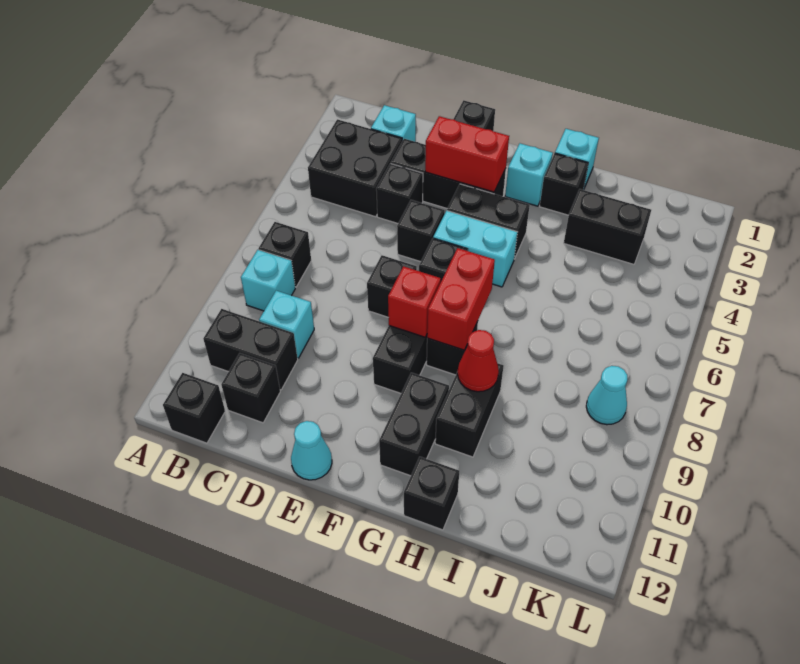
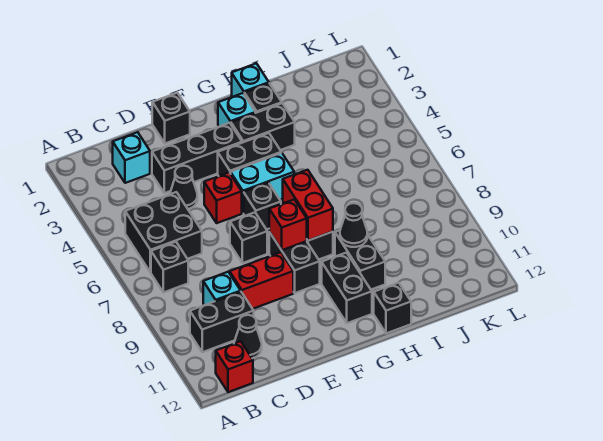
black 2x2 brick [308,119,402,217] -> black 2x2 brick moved to [125,192,202,273]
cyan 1x1 brick [241,250,295,311] -> none
black 1x1 brick [163,373,225,443] -> red 1x1 brick [216,341,253,392]
black 1x1 brick [221,353,280,423] -> black 1x1 cone [234,315,262,358]
black 1x1 brick [376,163,423,223] -> black 1x1 cone [170,166,197,209]
red 1x2 brick [425,116,509,192] -> red 1x2 brick moved to [230,252,293,309]
black 1x1 brick [397,200,445,262] -> red 1x1 brick [204,173,242,223]
cyan 1x1 cone [291,421,332,480] -> none
red 1x1 cone [458,330,499,392] -> black 1x1 cone [340,203,367,247]
black 1x2 brick [564,189,651,264] -> black 1x2 brick moved to [231,103,295,150]
cyan 1x1 cone [586,366,627,425] -> none

